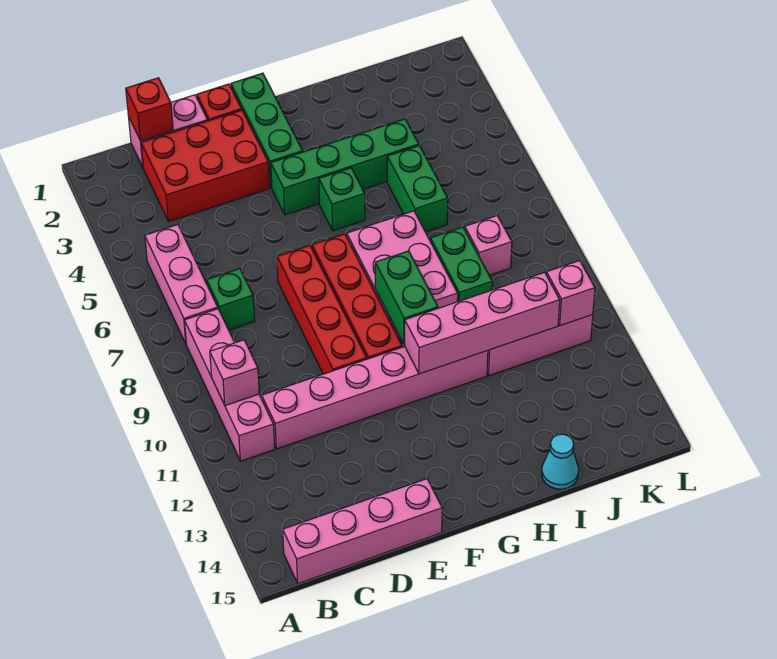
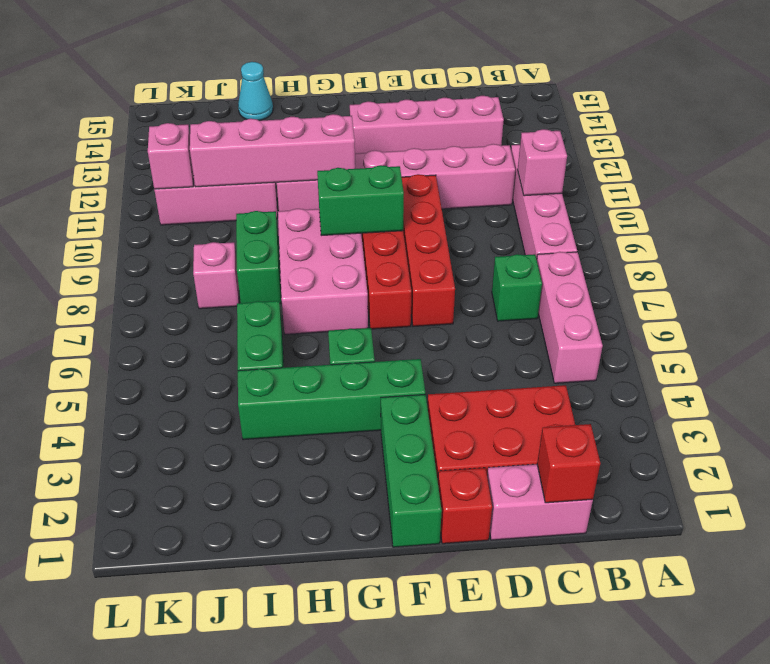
pink 1x4 brick [283,479,442,584] -> pink 1x4 brick moved to [350,95,504,154]
green 1x2 brick [375,251,438,345] -> green 1x2 brick turned to [317,165,404,235]

